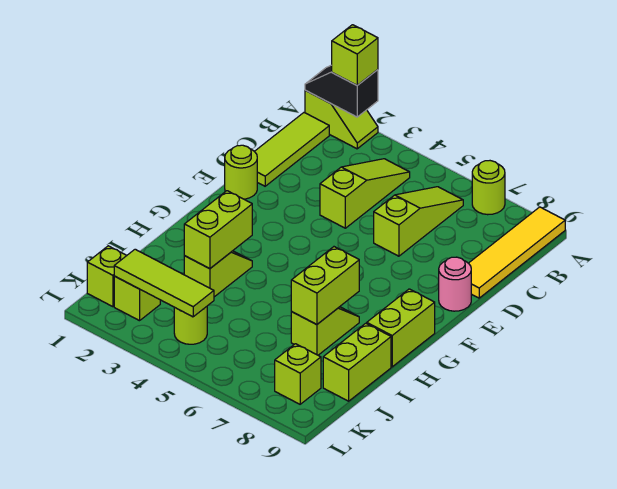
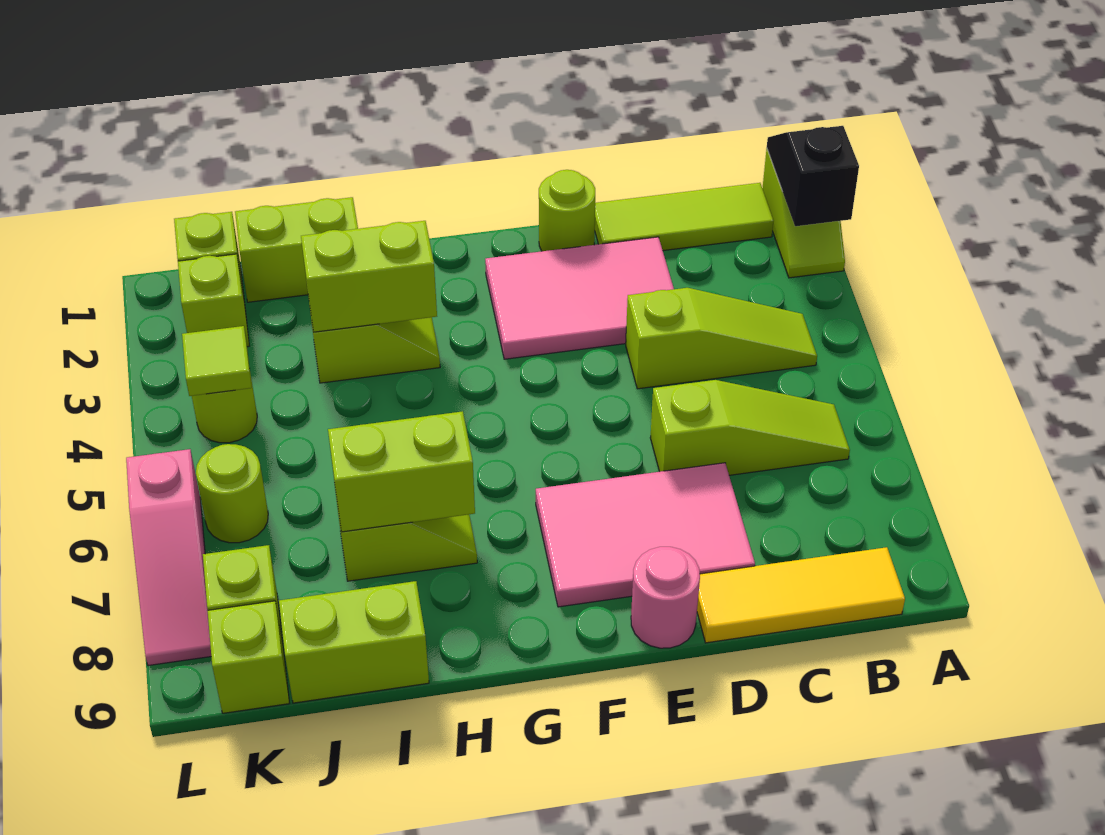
lime 1x1 brick [332,25,378,85] -> lime 1x1 brick moved to [208,601,289,713]
lime 1x1 round brick [472,161,505,215] -> lime 1x1 round brick moved to [196,444,268,543]
yellow 1x4 tile [469,207,565,298] -> yellow 1x3 tile [697,547,905,643]
none -> pink 2x3 tile [485,237,674,359]
none -> pink 2x3 tile [536,463,755,607]
lime 1x2 brick [367,289,435,367] -> lime 1x2 brick moved to [235,197,358,302]
lime 1x3 tile [114,249,214,317] -> lime 1x1 tile [182,326,252,396]
none -> pink 1x3 slope [126,449,211,666]

